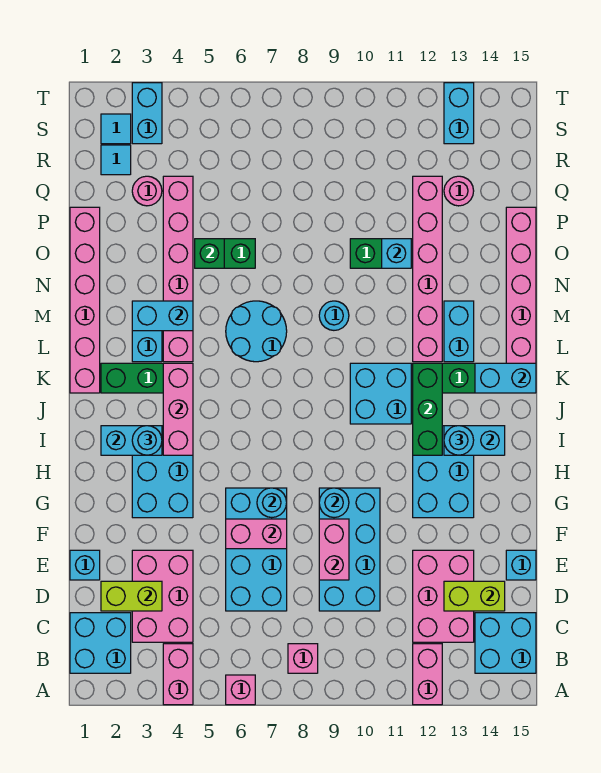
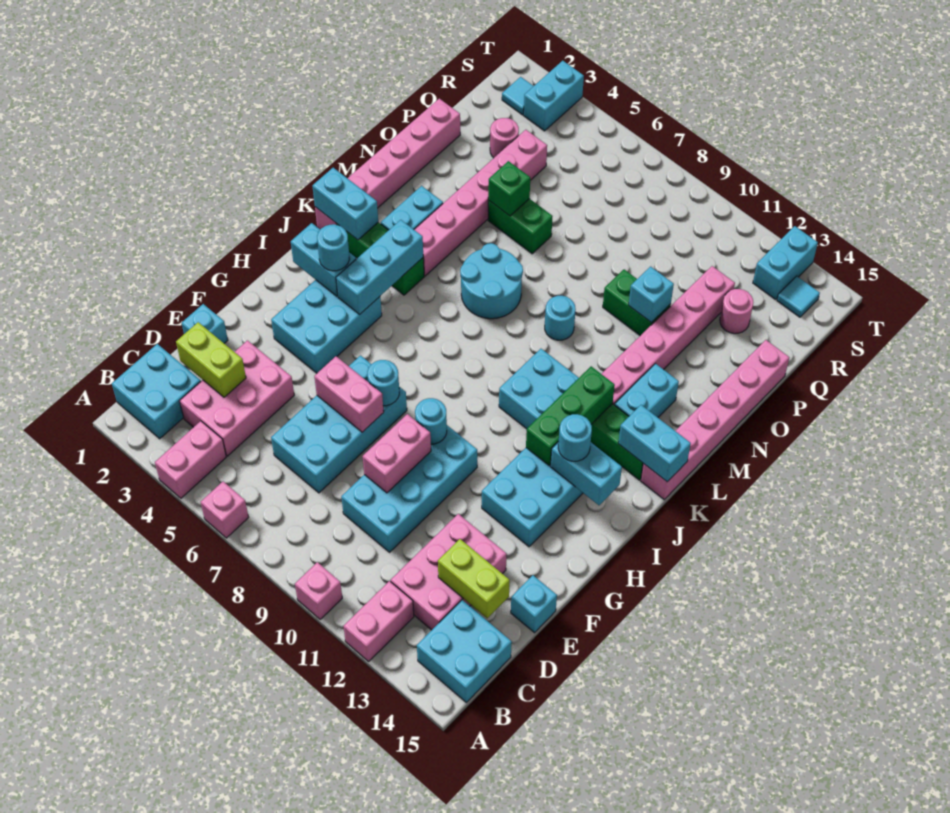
pink 1x1 brick [288,644,318,673] -> pink 1x1 brick moved to [295,562,342,620]
pink 1x3 brick [163,363,193,455] -> cyan 1x3 brick [336,220,423,315]
cyan 1x2 brick [132,301,193,331] -> cyan 1x2 brick moved to [313,168,378,240]
cyan 1x1 tile [101,145,131,175] -> cyan 1x1 tile moved to [777,276,820,317]

